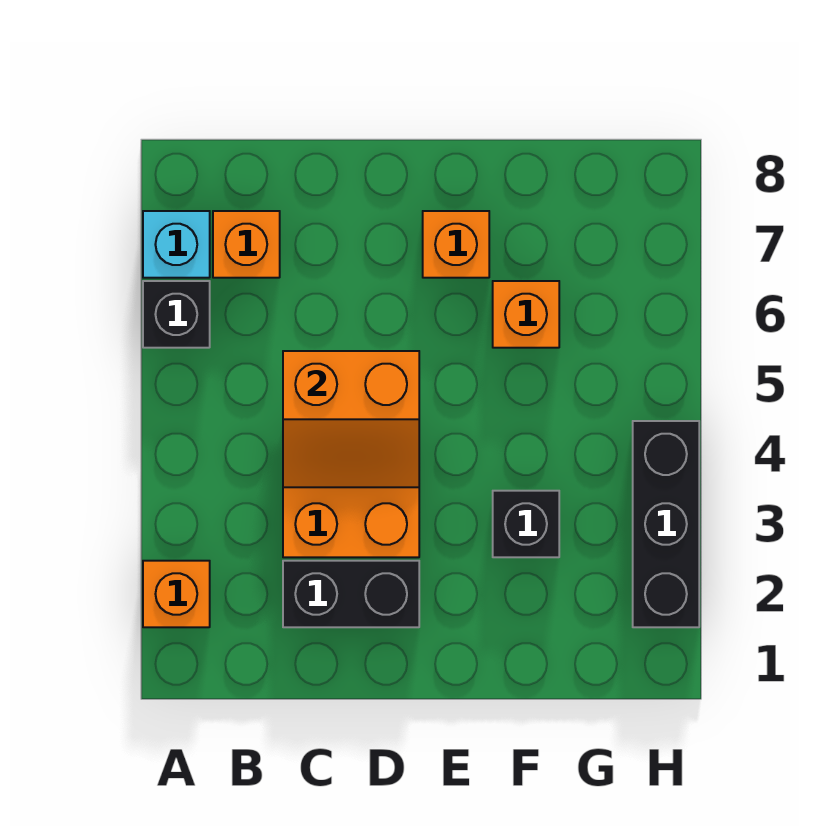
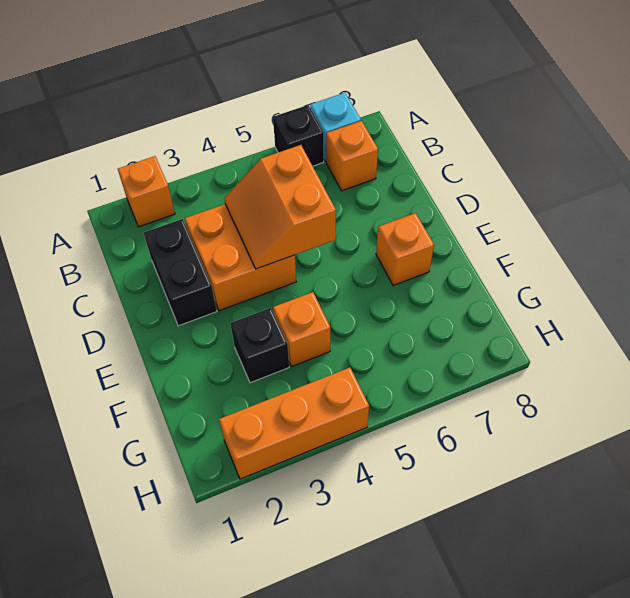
orange 1x1 brick [493,281,559,348] -> orange 1x1 brick moved to [273,292,330,366]
black 1x3 brick [633,421,699,627] -> orange 1x3 brick [219,368,369,479]

